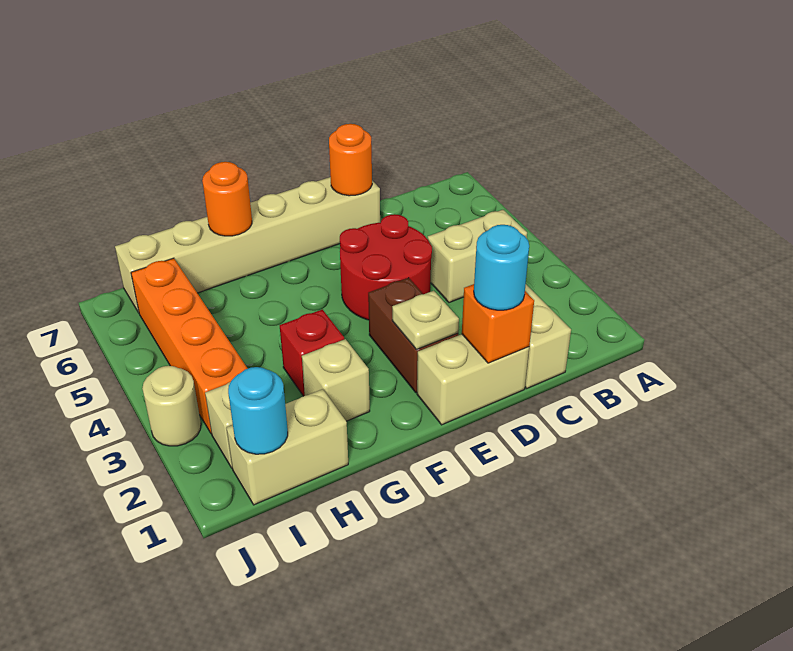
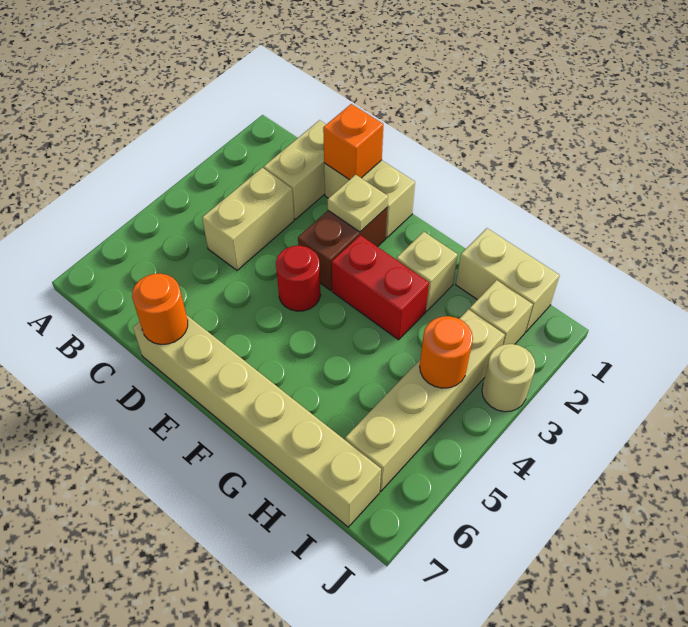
tan 1x2 brick [428,210,527,303] -> tan 1x2 brick turned to [202,168,294,270]
cyan 1x1 round brick [474,225,529,310] -> none
red 2x2 round brick [340,214,432,320] -> red 1x1 round brick [276,246,321,311]
red 1x1 brick [280,309,344,396] -> red 1x2 brick [332,235,429,340]
orange 1x1 round brick [202,162,252,236] -> orange 1x1 round brick moved to [420,316,473,388]
cyan 1x1 round brick [228,367,288,454] -> none
orange 1x4 brick [131,258,248,434] -> tan 1x4 brick [345,309,505,491]

